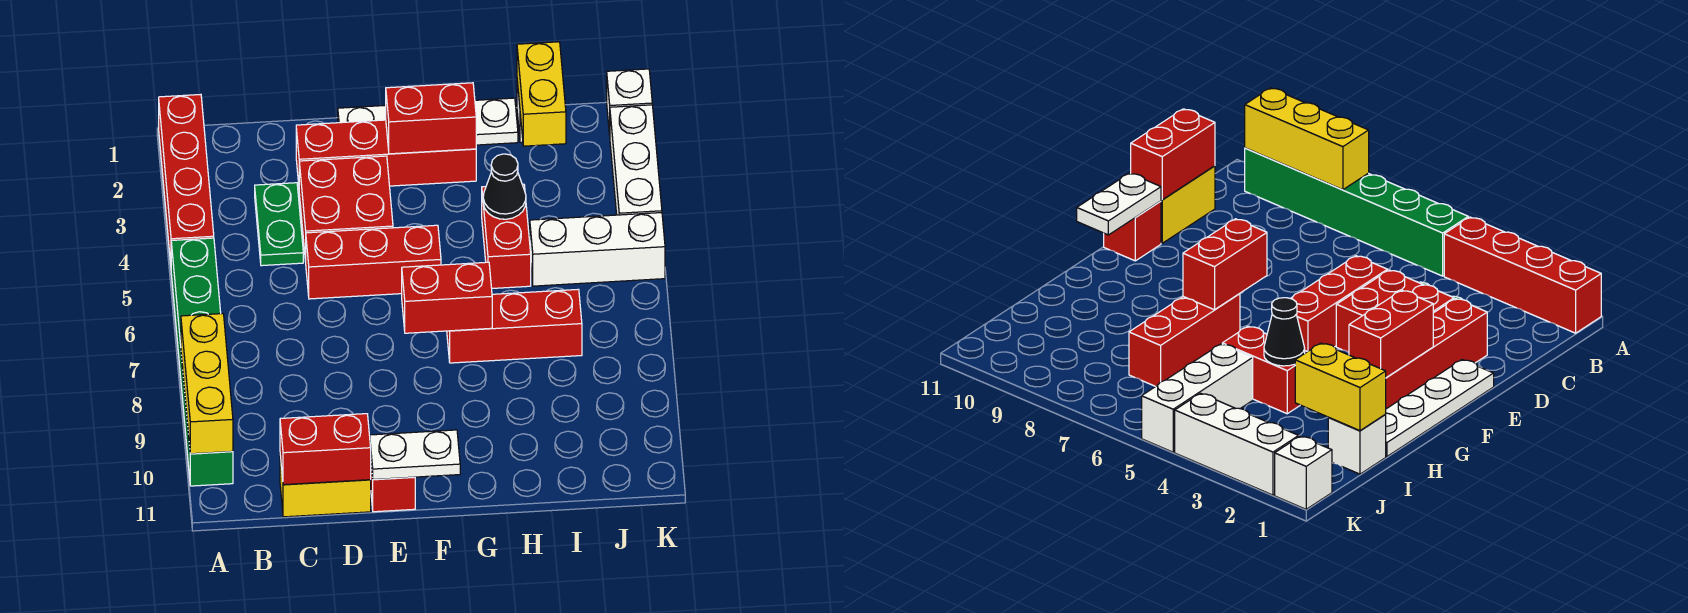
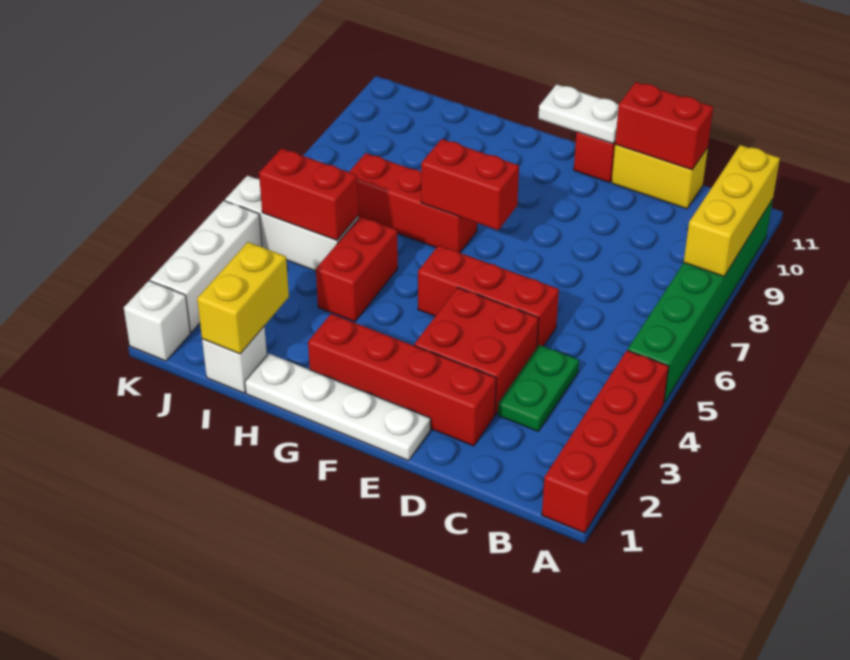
red 1x2 brick [386,83,476,154] -> red 1x2 brick moved to [259,148,358,240]
black 1x1 cone [483,154,526,219] -> none

